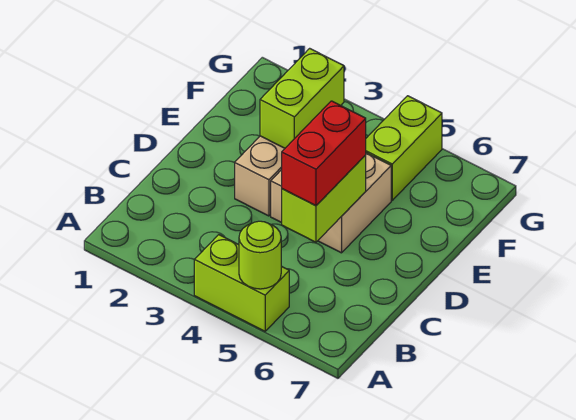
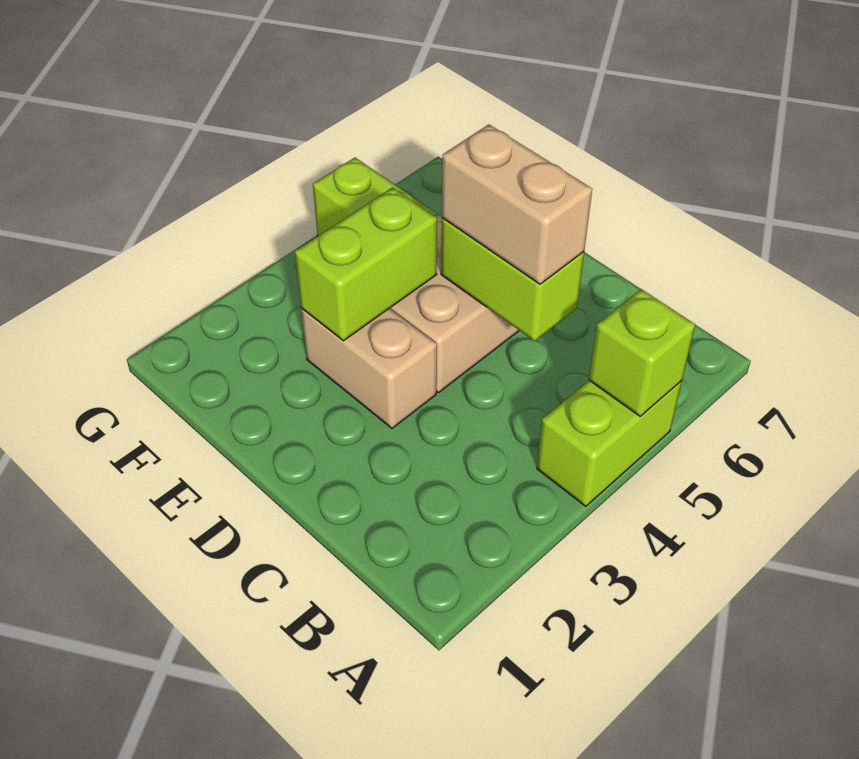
lime 1x1 round brick [239,221,281,289] -> lime 1x1 brick [589,289,695,416]
red 1x2 brick [282,101,366,206] -> tan 1x2 brick [442,125,592,284]
lime 1x2 brick [260,48,344,148] -> lime 1x2 brick turned to [295,188,437,341]

